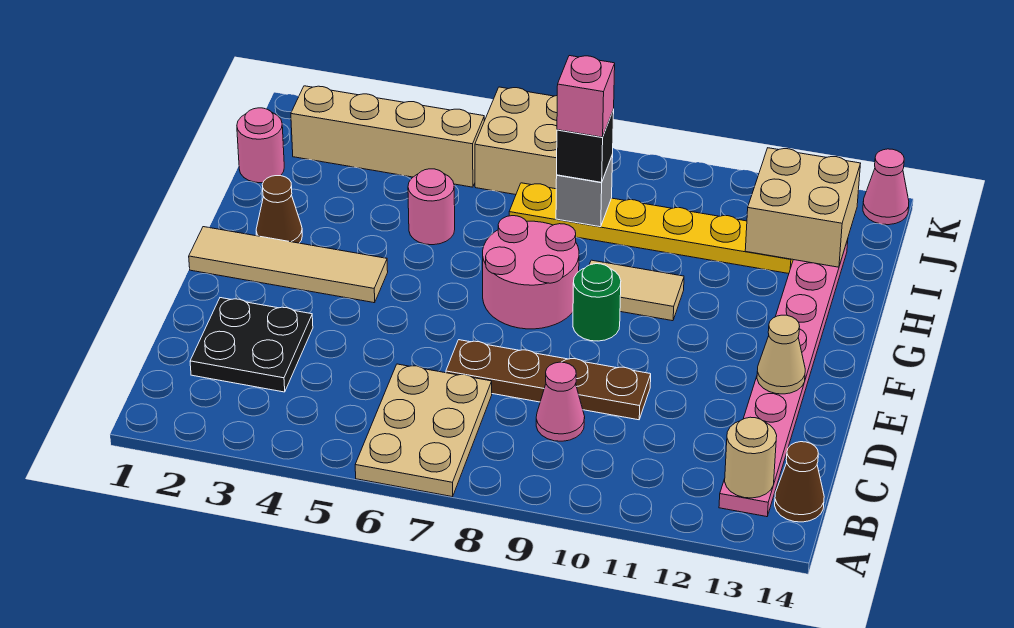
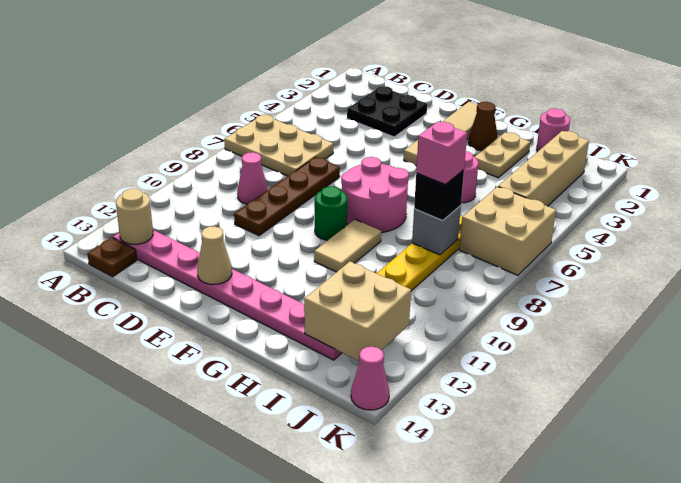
brown 1x1 cone [775,442,824,522] -> brown 1x1 plate [88,238,137,277]
none -> tan 1x2 plate [475,132,530,178]

